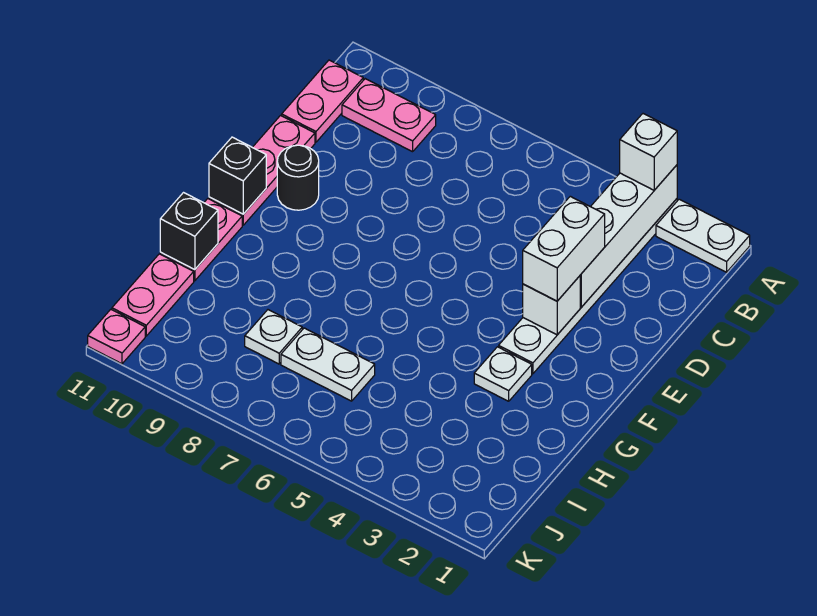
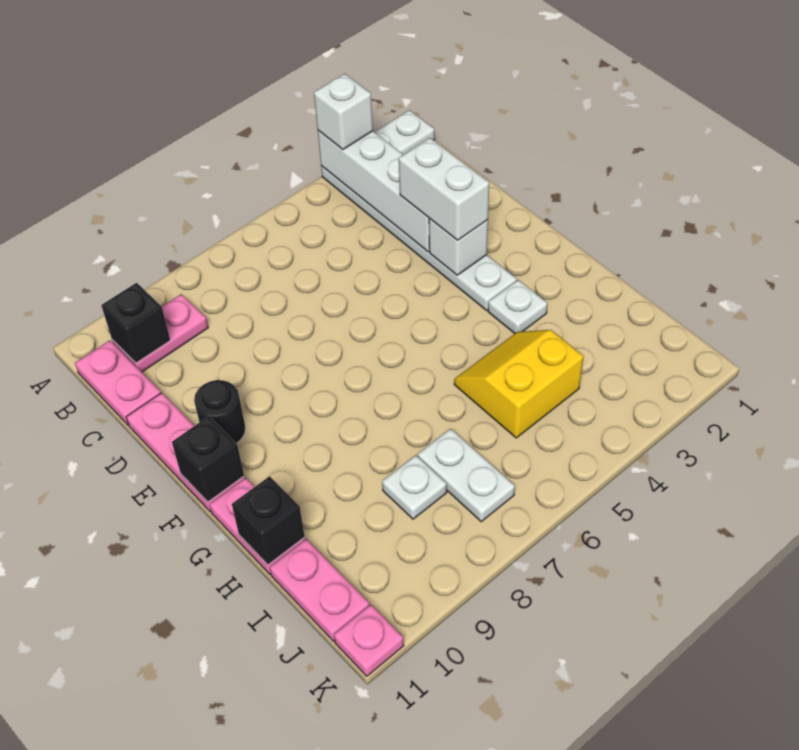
none -> black 1x1 brick [101,283,170,363]
none -> yellow 2x2 slope [454,330,583,438]
white 1x2 plate [281,328,375,401] -> white 1x2 plate turned to [418,429,515,521]

